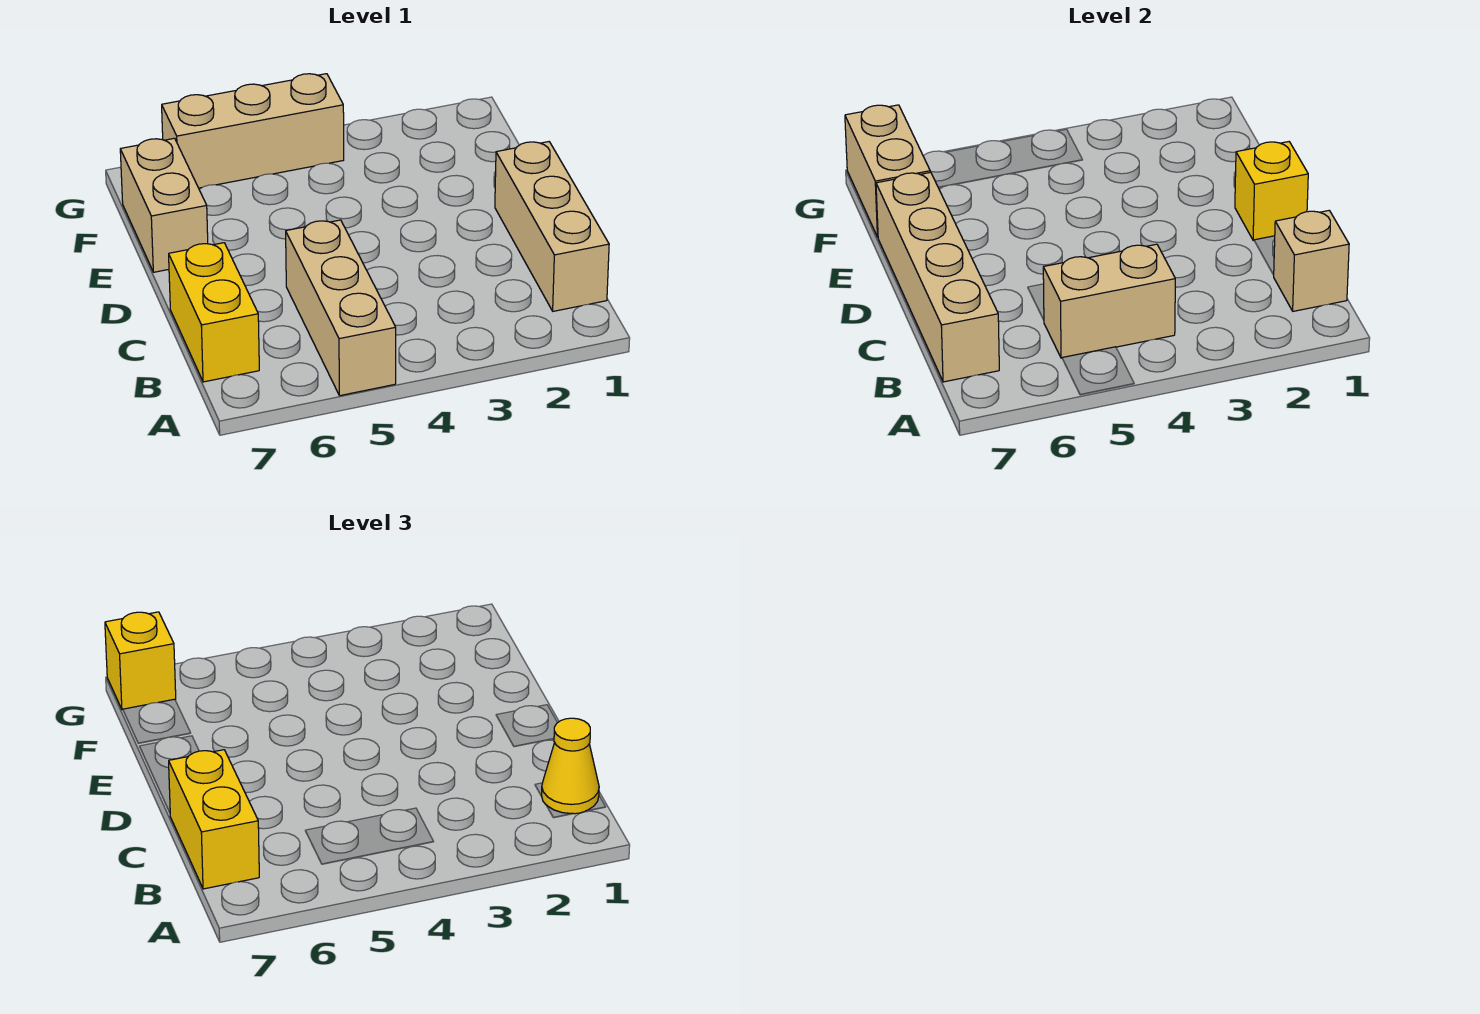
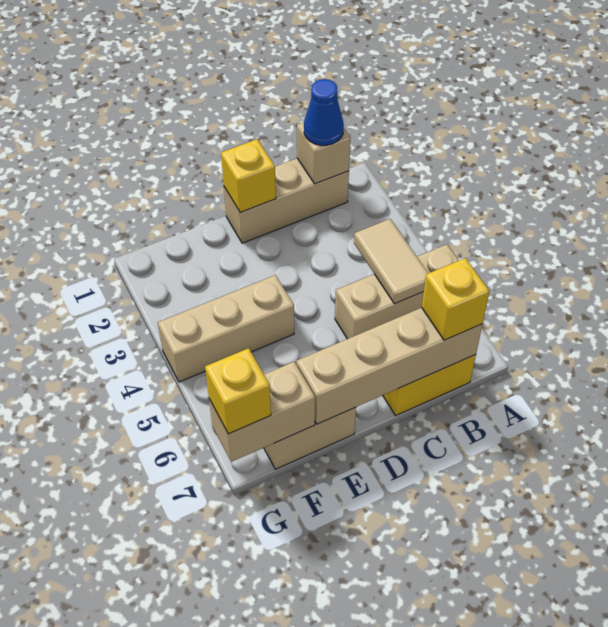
yellow 1x1 cone [542,718,599,814] -> blue 1x1 cone [304,79,344,145]
tan 1x2 brick [1043,244,1175,358] -> tan 1x2 tile [354,219,428,304]
yellow 1x2 brick [169,750,259,889] -> yellow 1x1 brick [422,258,490,340]
tan 1x3 brick [162,74,344,188] -> tan 1x3 brick turned to [158,275,294,382]

